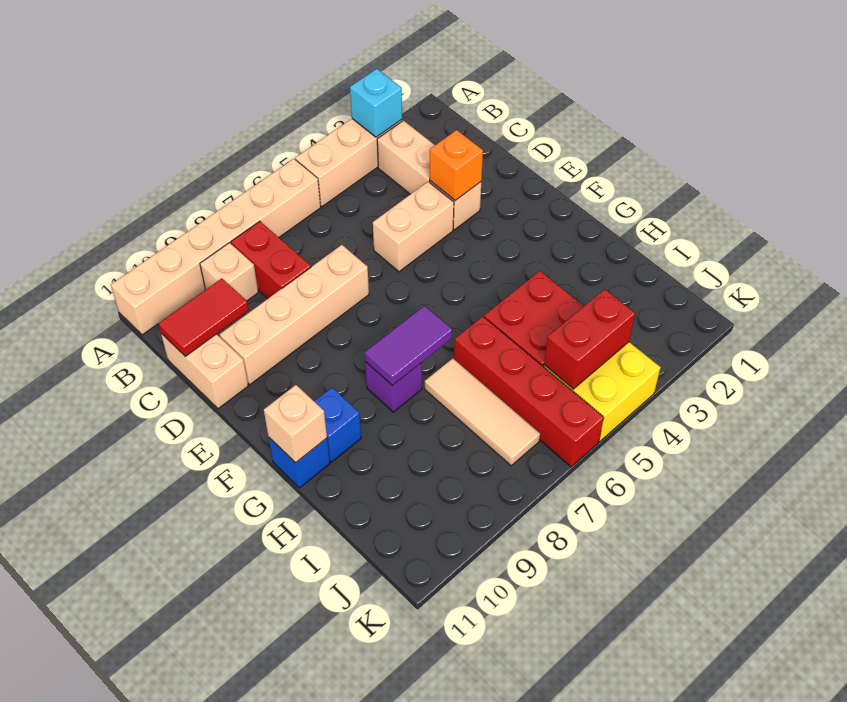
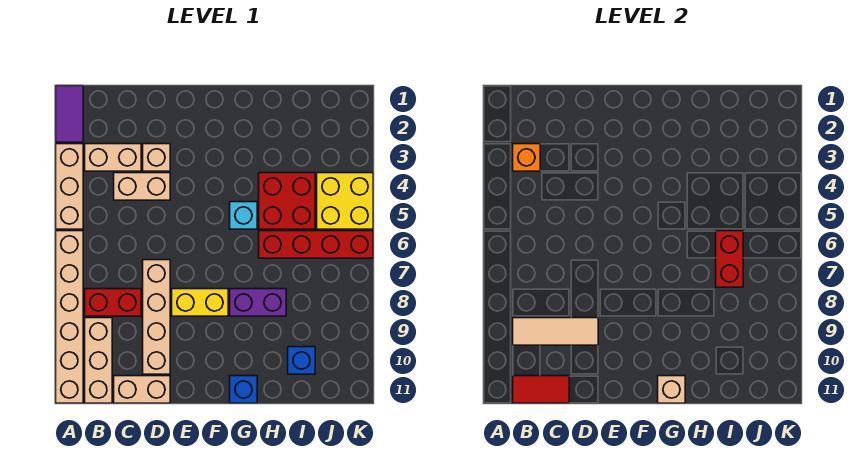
cyan 1x1 brick [350,69,402,137] -> cyan 1x1 brick moved to [230,202,257,229]
tan 1x1 brick [200,243,258,301] -> tan 1x3 brick [85,318,112,403]
red 1x2 tile [158,278,248,356] -> red 1x2 tile turned to [513,376,569,403]
orange 1x1 brick [430,130,483,201] -> orange 1x1 brick moved to [513,144,540,171]
tan 1x2 brick [373,182,454,272] -> tan 1x2 brick turned to [114,173,170,200]
none -> yellow 1x2 brick [172,289,228,316]
purple 1x2 tile [365,306,452,386] -> purple 1x2 tile moved to [56,86,83,142]
purple 1x1 brick [365,362,422,412] -> purple 1x2 brick [230,289,286,316]
blue 1x1 brick [314,388,361,462] -> blue 1x1 brick moved to [288,347,315,374]
tan 1x3 tile [425,358,540,466] -> tan 1x3 tile moved to [513,318,598,345]
red 1x2 brick [544,289,635,389] -> red 1x2 brick moved to [716,231,743,287]

